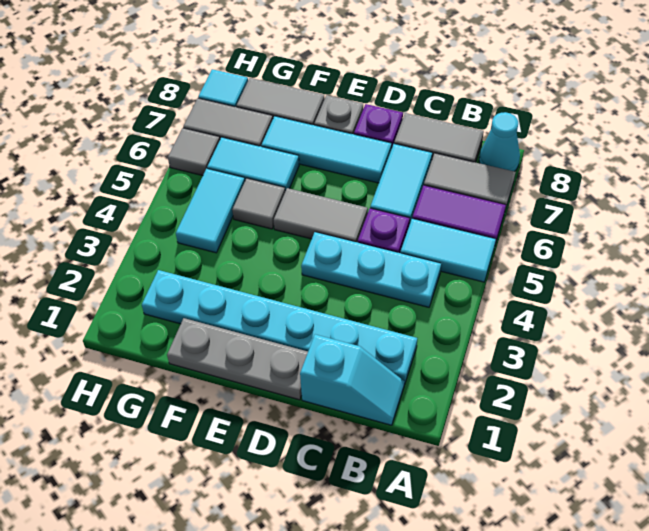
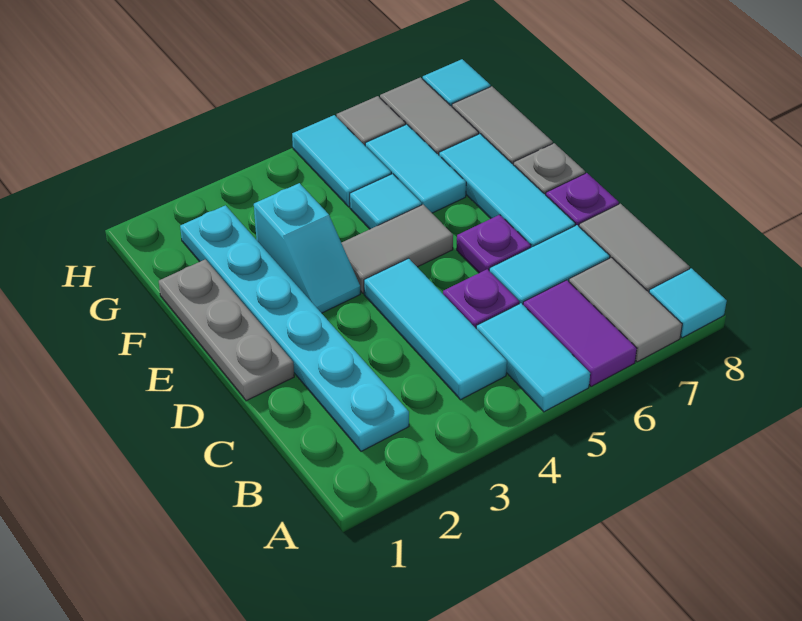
cyan 1x1 cone [479,112,520,171] -> cyan 1x1 tile [649,268,727,338]
cyan 1x2 slope [300,334,405,425] -> cyan 1x2 slope moved to [254,183,360,313]
cyan 1x3 plate [301,232,441,307] -> cyan 1x3 tile [364,258,507,400]
grey 1x2 tile [274,188,368,242] -> grey 1x2 tile turned to [342,205,453,293]
none -> purple 1x1 plate [456,215,531,273]
grey 1x1 tile [232,178,285,229] -> cyan 1x1 tile [350,174,422,229]
cyan 1x2 tile [176,169,245,253] -> cyan 1x2 tile turned to [292,115,391,207]

